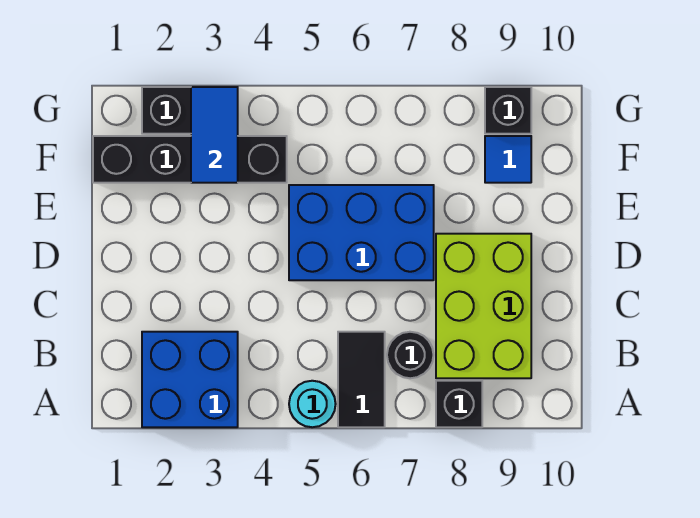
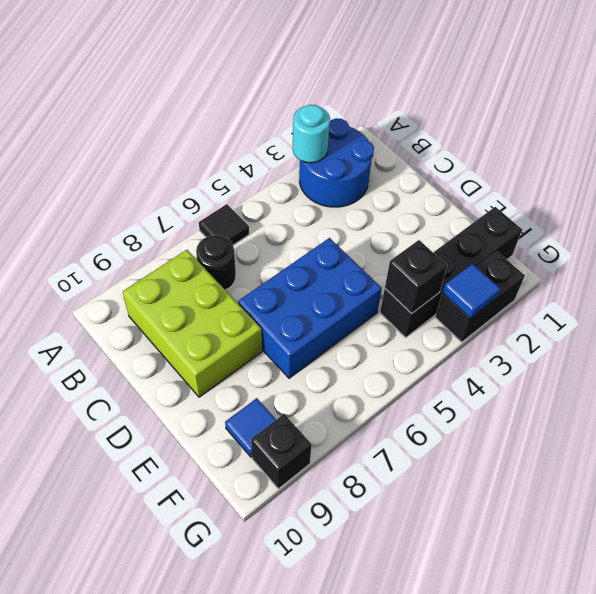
blue 2x2 brick [142,332,238,427] -> blue 2x2 round brick [299,118,374,207]
cyan 1x1 round brick [289,381,336,427] -> cyan 1x1 round brick moved to [293,105,330,163]
black 1x2 tile [338,332,385,427] -> black 1x1 tile [199,204,249,245]
black 1x1 brick [436,381,482,427] -> black 1x1 brick moved to [385,240,447,314]
blue 1x2 tile [191,87,238,183] -> blue 1x1 tile [442,263,501,318]

